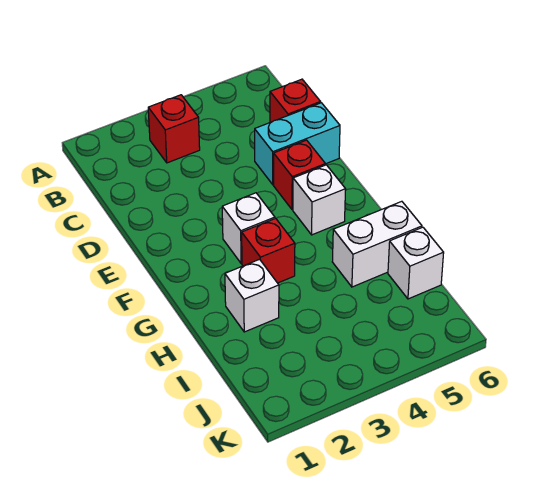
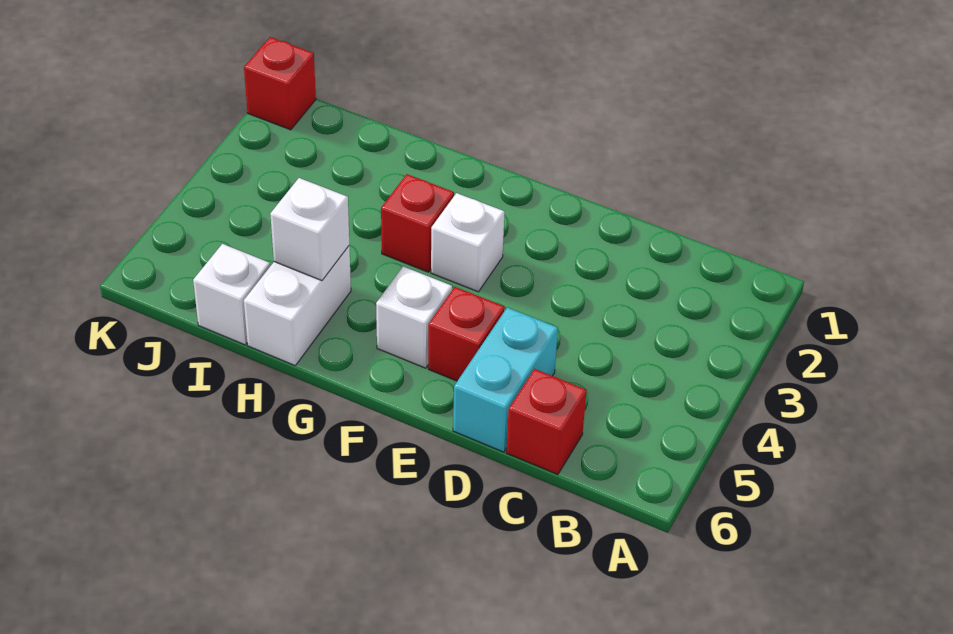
red 1x1 brick [148,95,200,163] -> red 1x1 brick moved to [244,37,316,130]
white 1x1 brick [225,259,279,332] -> white 1x1 brick moved to [270,178,349,281]

